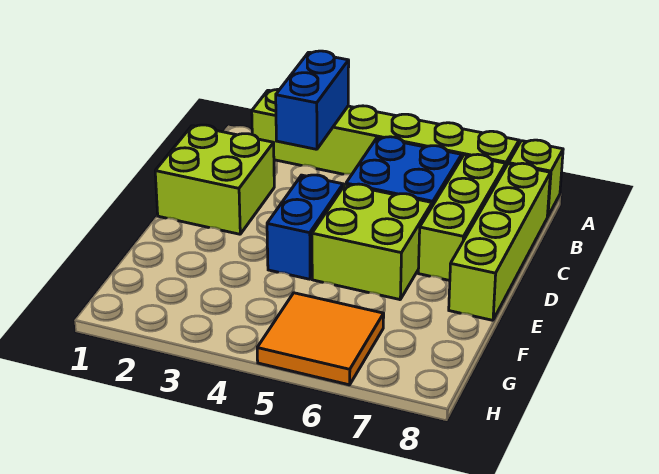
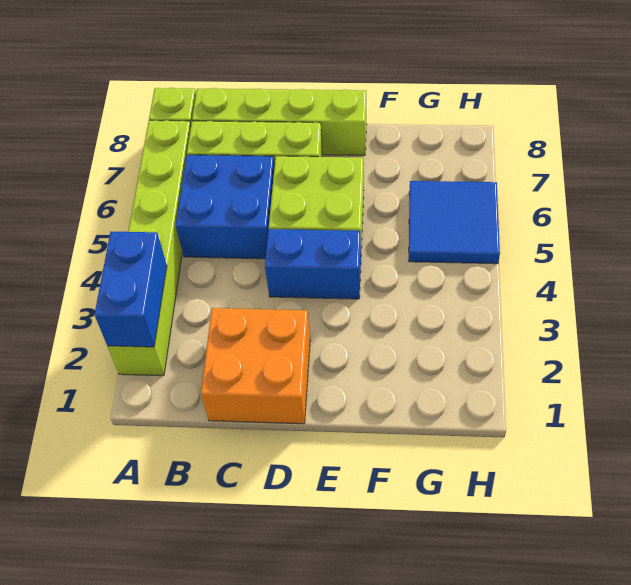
blue 1x2 brick [276,51,349,149] -> blue 1x2 brick turned to [94,232,167,347]
lime 2x2 brick [155,125,274,234] -> orange 2x2 brick [201,308,310,424]
orange 2x2 tile [257,293,384,385] -> blue 2x2 tile [409,181,500,264]

